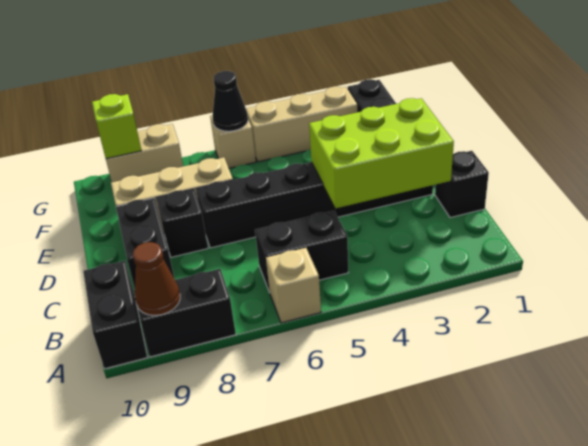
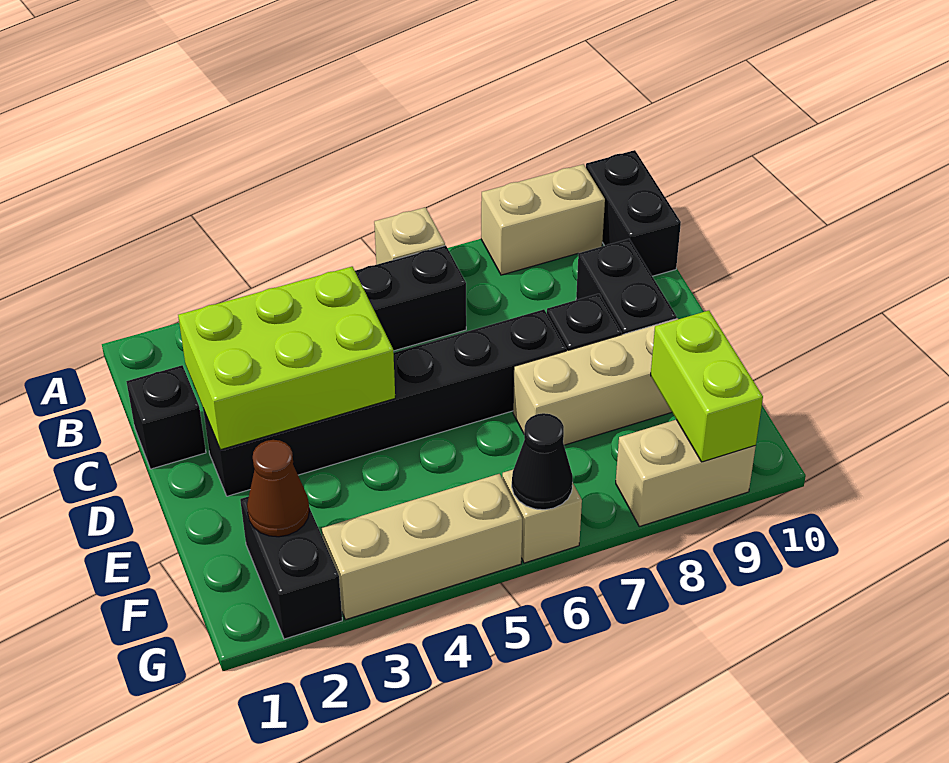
black 1x2 brick [134,269,236,357] -> tan 1x2 brick [481,164,605,275]
brown 1x1 cone [133,242,180,316] -> brown 1x1 cone moved to [247,440,309,537]
lime 1x1 brick [92,94,142,159] -> lime 1x2 brick [651,311,763,462]

